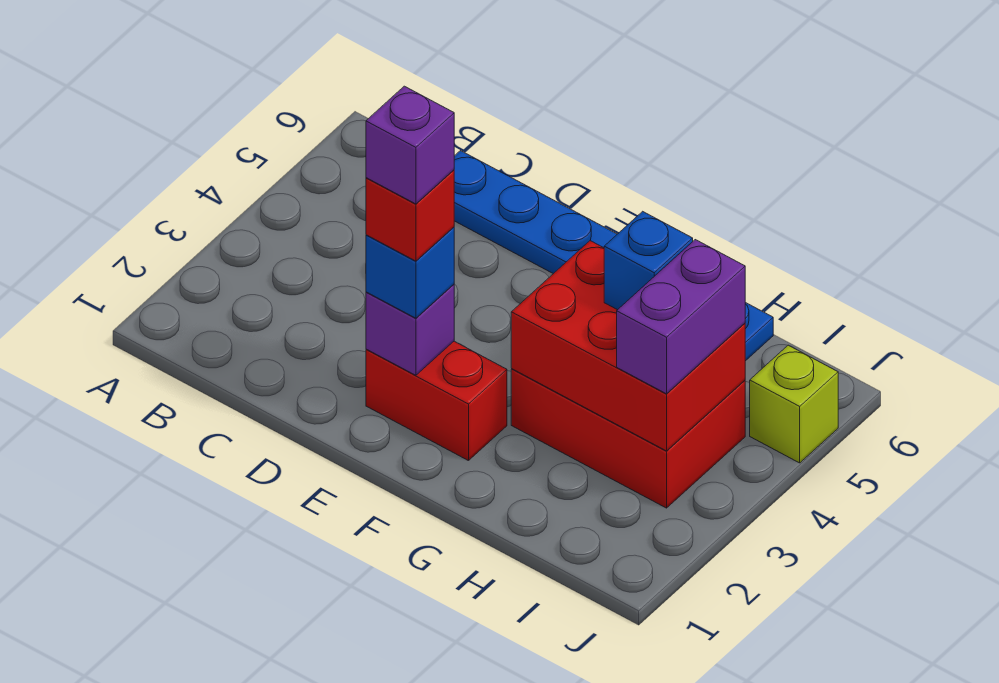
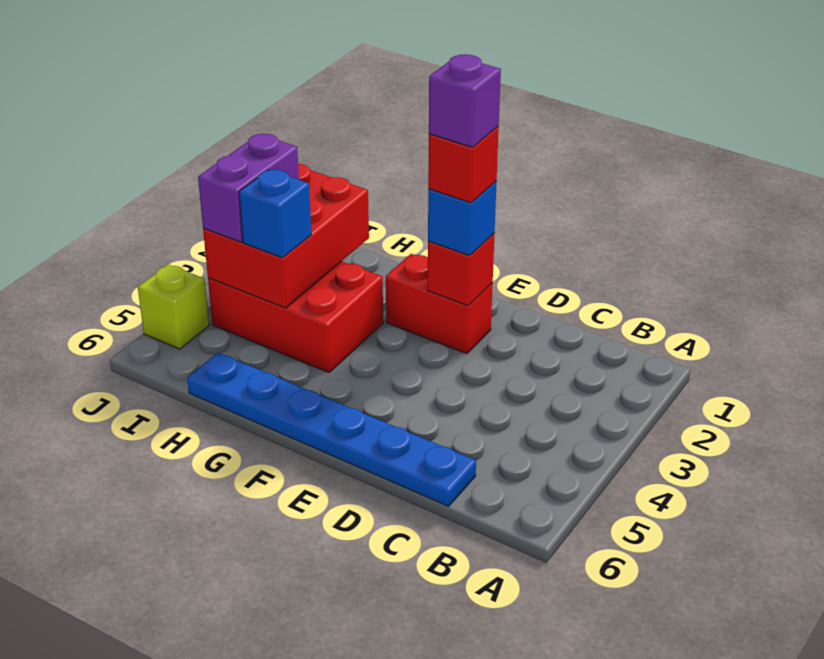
purple 1x1 brick [366,284,454,375] -> red 1x1 brick [428,234,494,306]
red 2x3 brick [511,241,745,451] -> red 2x3 brick turned to [203,164,369,308]

